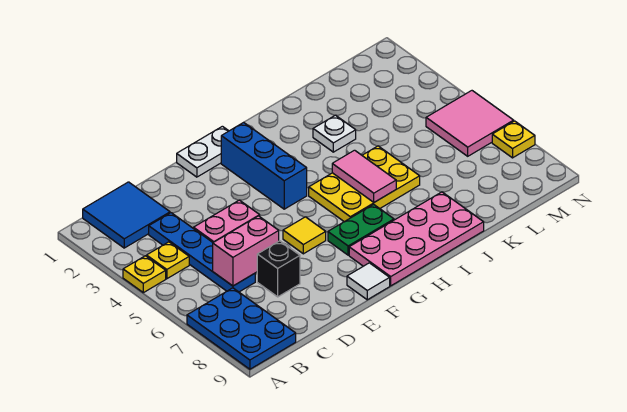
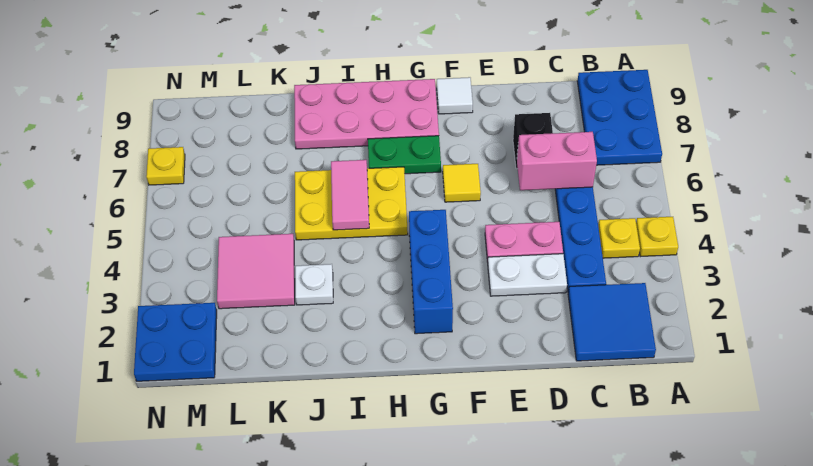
white 1x2 plate [177,126,228,177] -> white 1x2 plate moved to [488,254,567,296]
none -> blue 2x2 plate [134,303,217,381]
pink 2x2 tile [426,91,514,156] -> pink 2x2 tile moved to [217,234,295,309]

